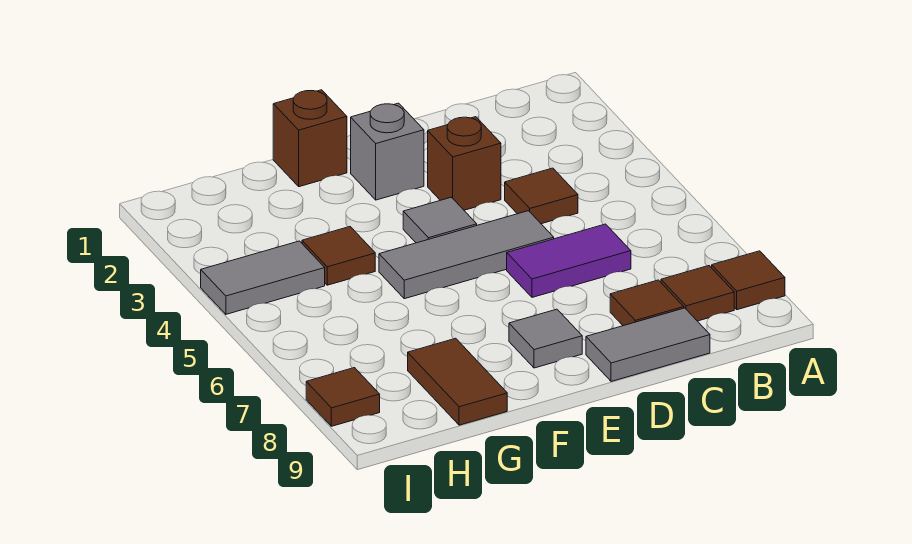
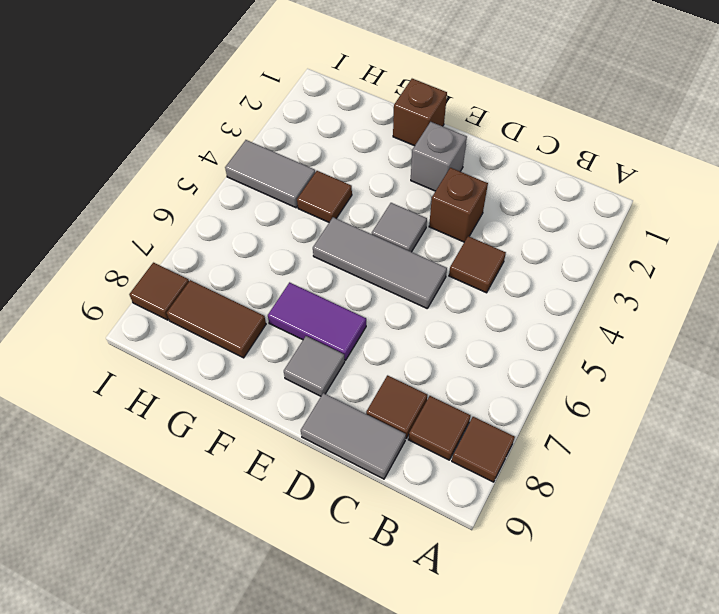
purple 1x2 tile [507,224,631,297] -> purple 1x2 tile moved to [268,282,366,360]
brown 1x2 tile [408,338,507,425] -> brown 1x2 tile turned to [167,280,266,358]

